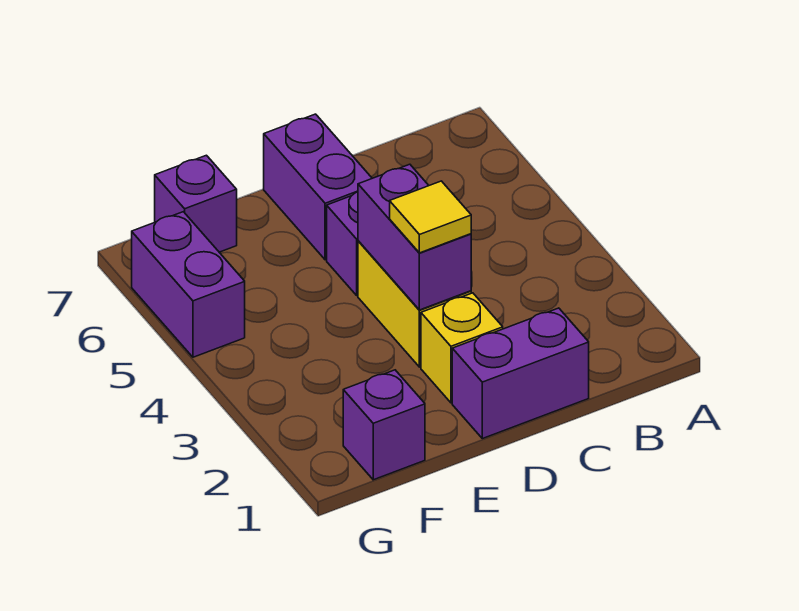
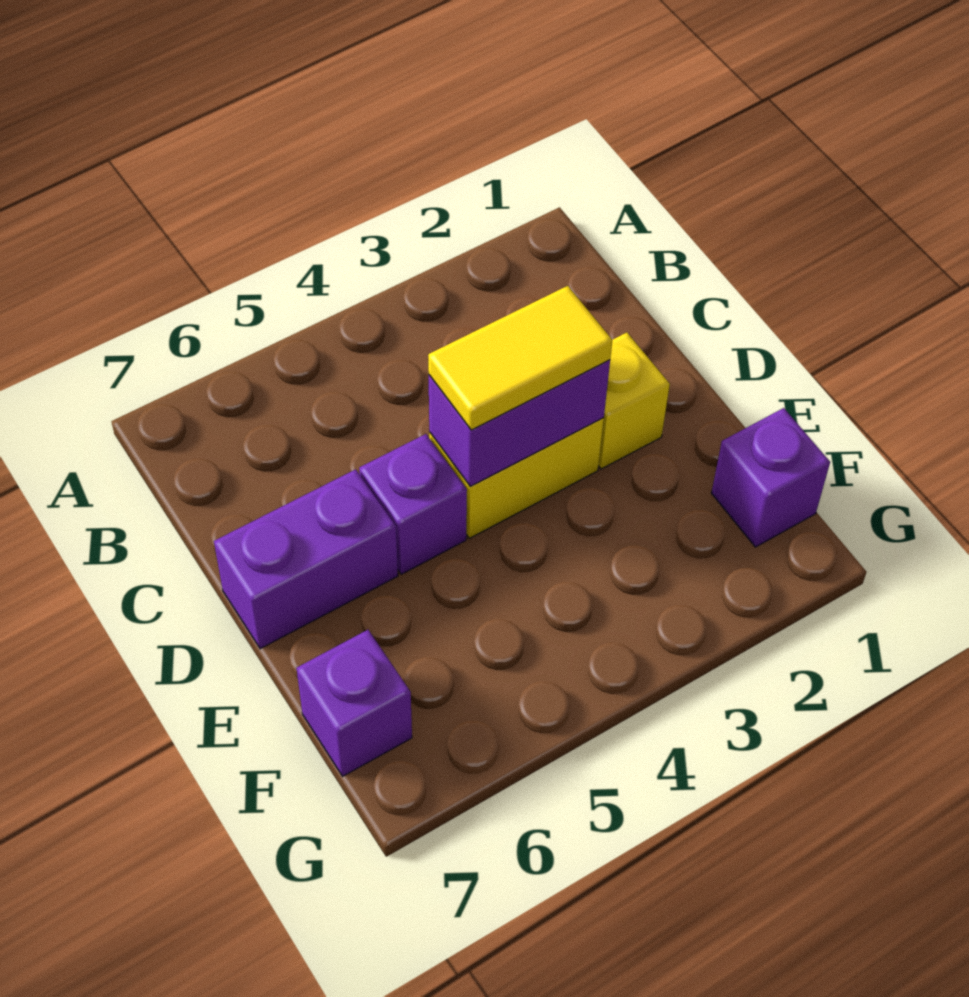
purple 1x2 brick [452,308,589,439] -> none
yellow 1x1 tile [390,181,471,253] -> yellow 1x2 tile [428,286,612,430]
purple 1x2 brick [132,212,245,357] -> none

